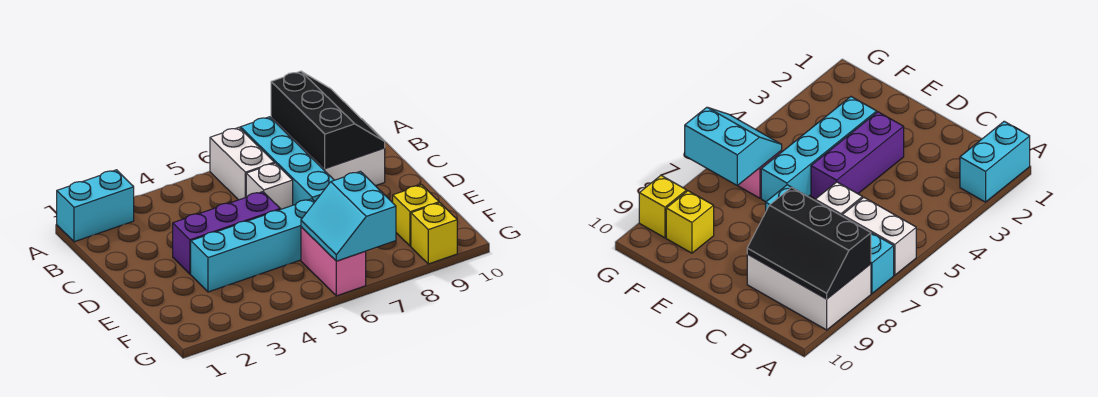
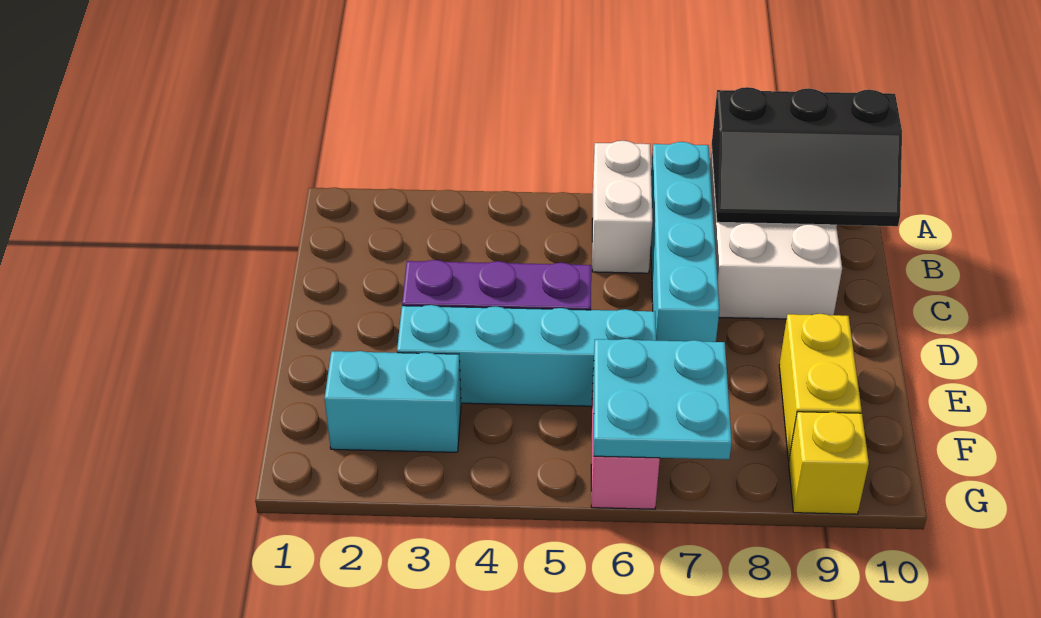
cyan 1x2 brick [57,170,134,242] -> cyan 1x2 brick moved to [325,351,461,452]
black 2x3 slope [271,71,385,168] -> black 2x3 slope turned to [712,87,902,226]
white 1x1 brick [246,163,293,210] -> none
cyan 2x2 slope [301,171,396,261] -> cyan 2x2 plate [594,339,732,460]
yellow 1x1 brick [393,185,439,246] -> yellow 1x2 brick [779,314,862,460]

